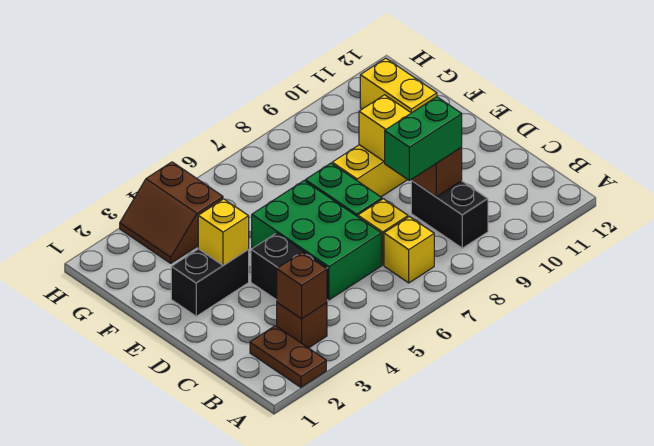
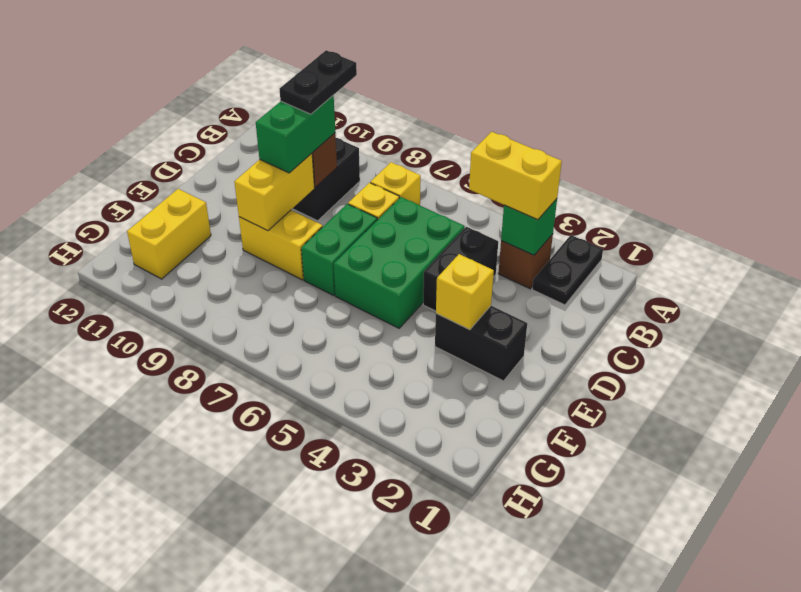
brown 1x2 plate [250,326,326,387] -> black 1x2 plate [532,235,603,305]
brown 1x1 brick [277,252,327,319] -> green 1x1 brick [501,199,557,255]
none -> yellow 1x2 brick [469,132,562,220]
none -> black 1x2 plate [280,50,357,114]
green 1x2 brick [385,97,462,180] -> green 1x2 brick turned to [256,96,335,173]
brown 2x2 slope [120,162,223,263] -> none

